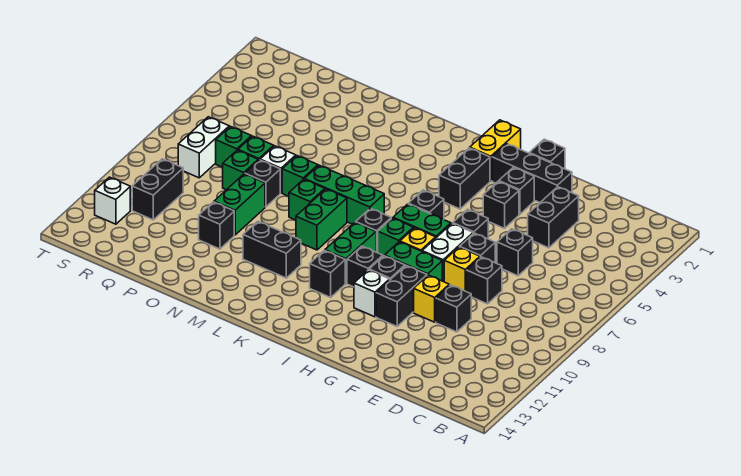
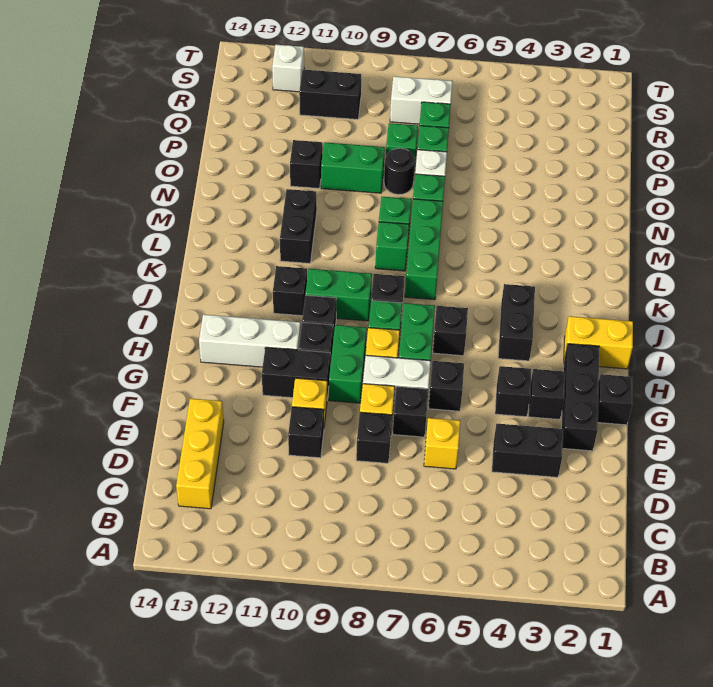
none -> yellow 1x3 brick [176,398,224,509]
black 1x1 brick [497,229,533,276] -> yellow 1x1 brick [424,418,460,469]
white 1x1 brick [354,270,390,317] -> white 1x3 brick [199,314,301,367]
black 1x2 brick [439,148,490,209] -> black 1x2 brick turned to [498,284,535,361]
green 1x2 brick [296,189,347,250] -> green 1x1 brick [375,222,409,271]
black 1x1 brick [245,160,280,207] -> black 1x1 round brick [384,148,415,195]

